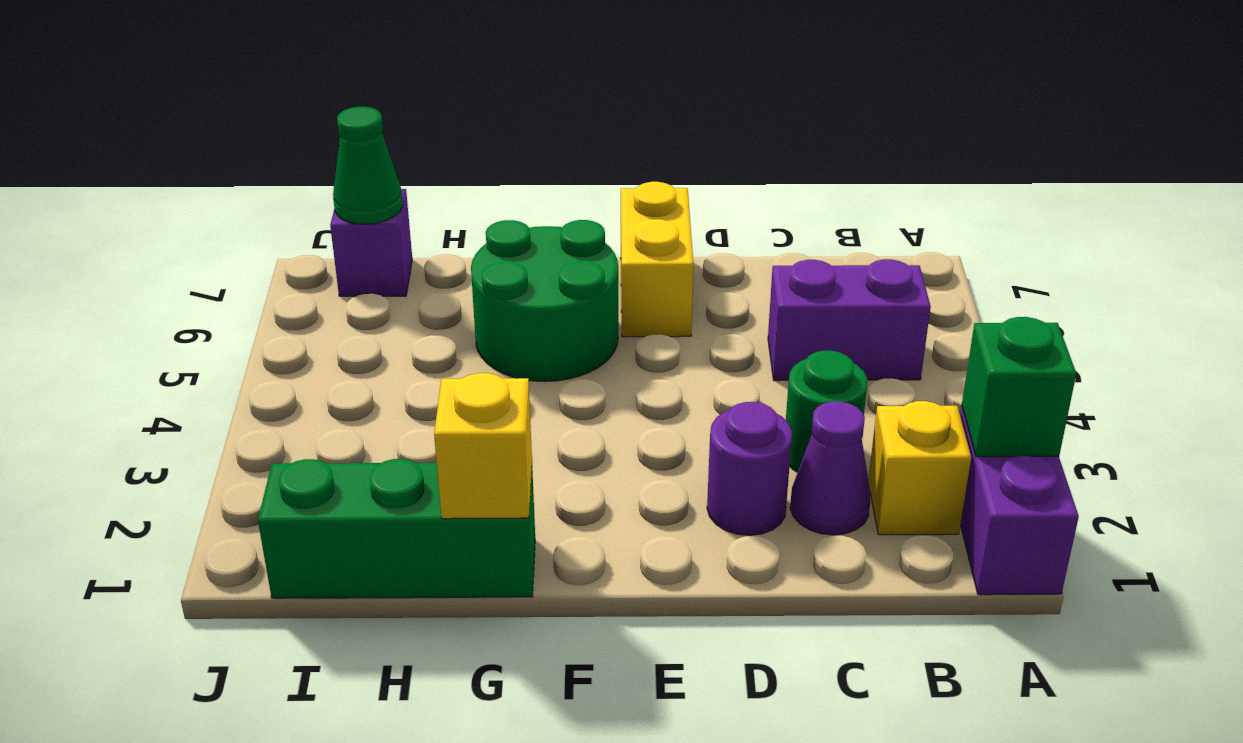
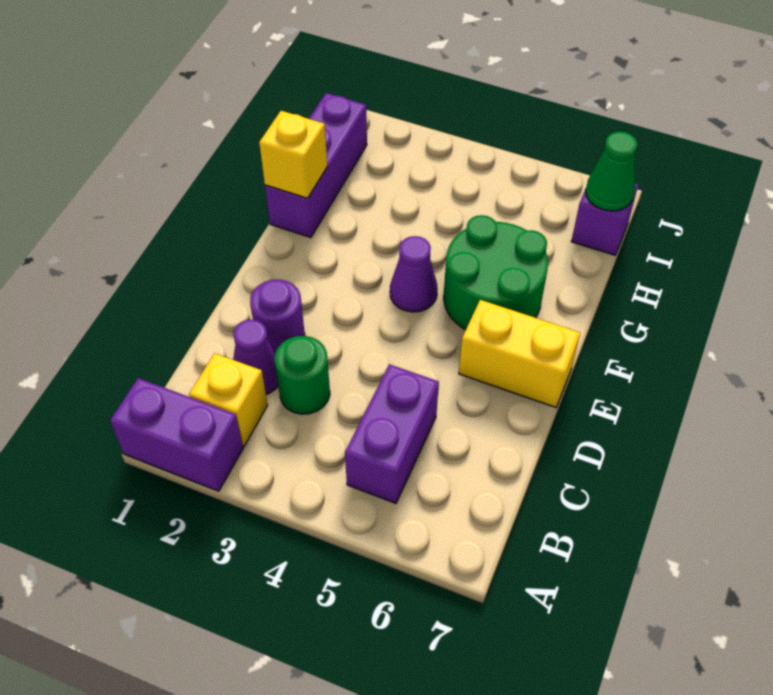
green 1x1 brick [962,317,1076,457] -> none
none -> purple 1x1 cone [390,236,438,312]
green 1x3 brick [258,459,535,598] -> purple 1x3 brick [265,93,367,238]

